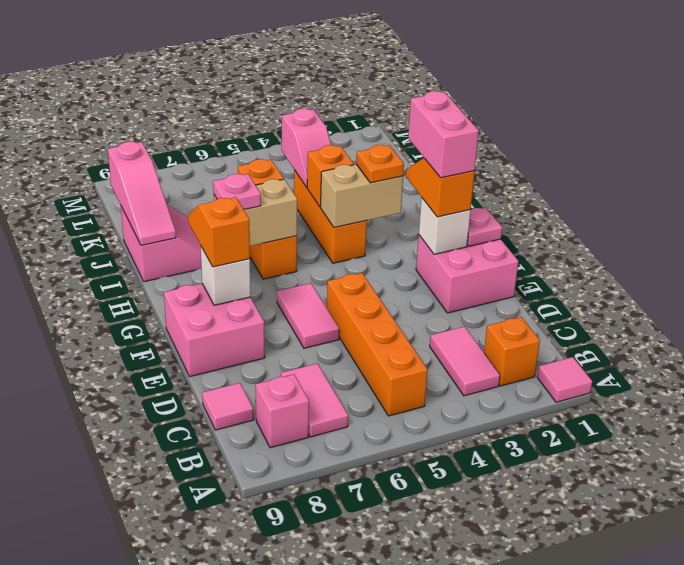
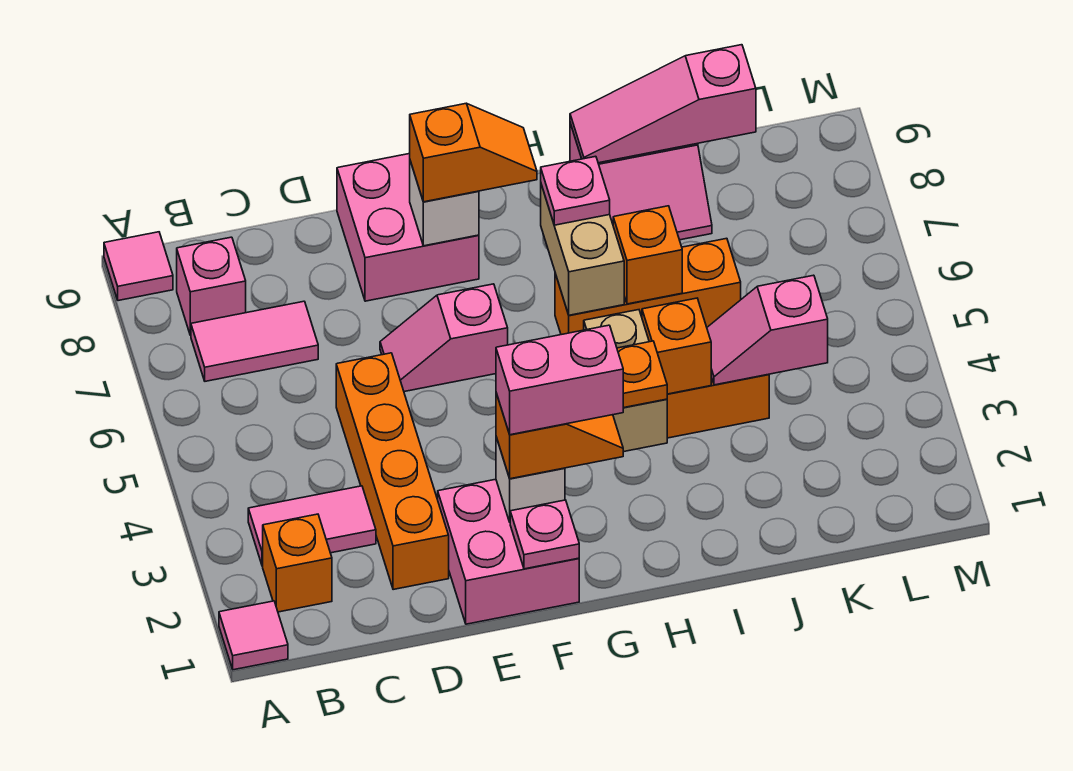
orange 1x4 brick [327,273,428,416] -> orange 1x4 brick turned to [336,353,449,590]
pink 1x1 tile [202,383,254,430] -> pink 1x1 tile moved to [104,232,173,301]
pink 1x2 tile [277,283,339,348] -> pink 1x2 slope [380,284,508,392]

